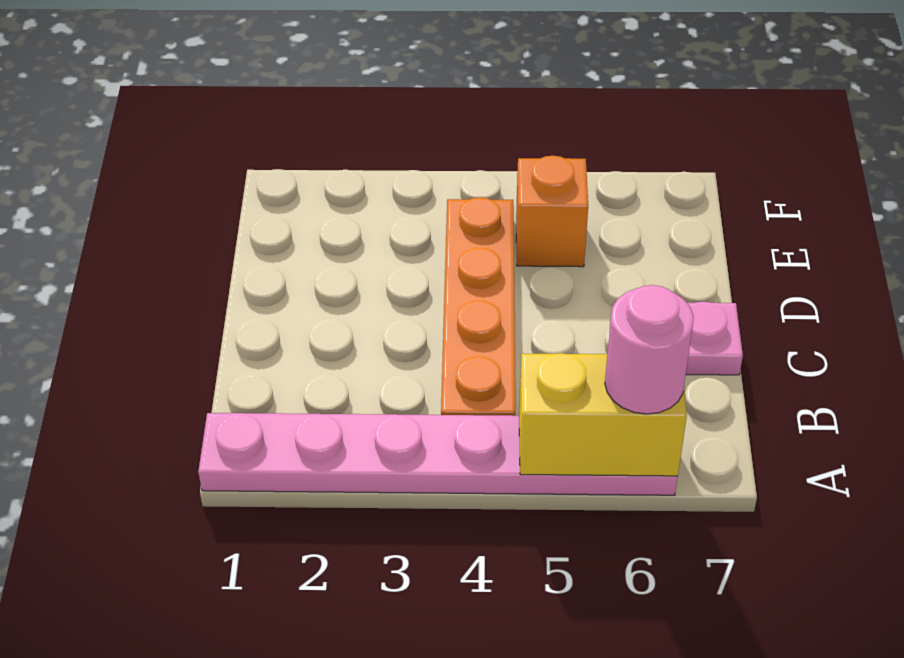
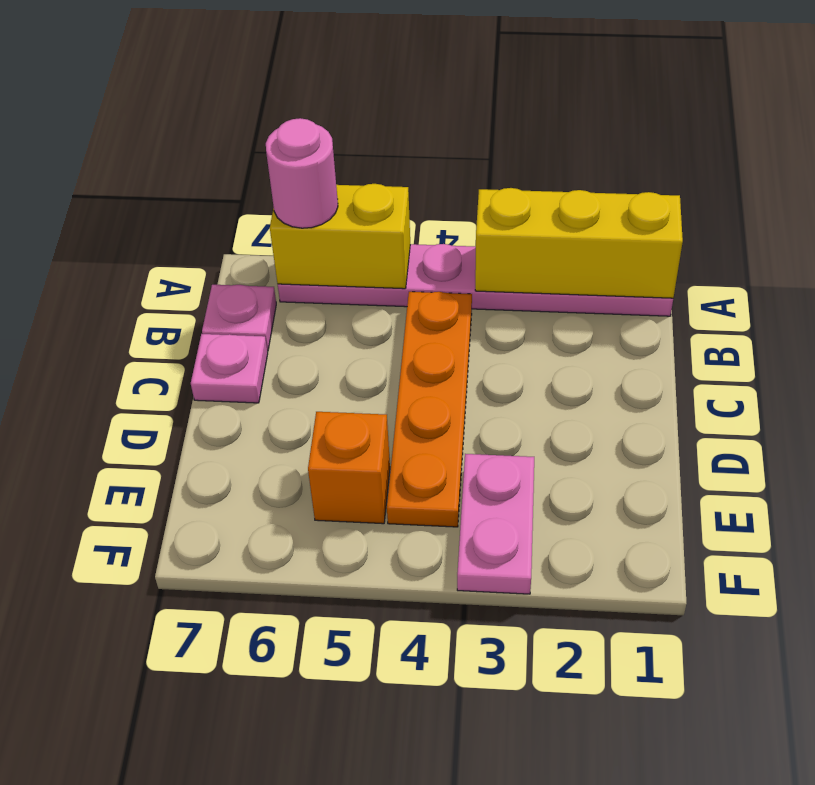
none -> yellow 1x3 brick [475,188,683,298]
none -> pink 1x1 plate [202,285,276,351]
none -> pink 1x2 plate [457,454,534,594]

